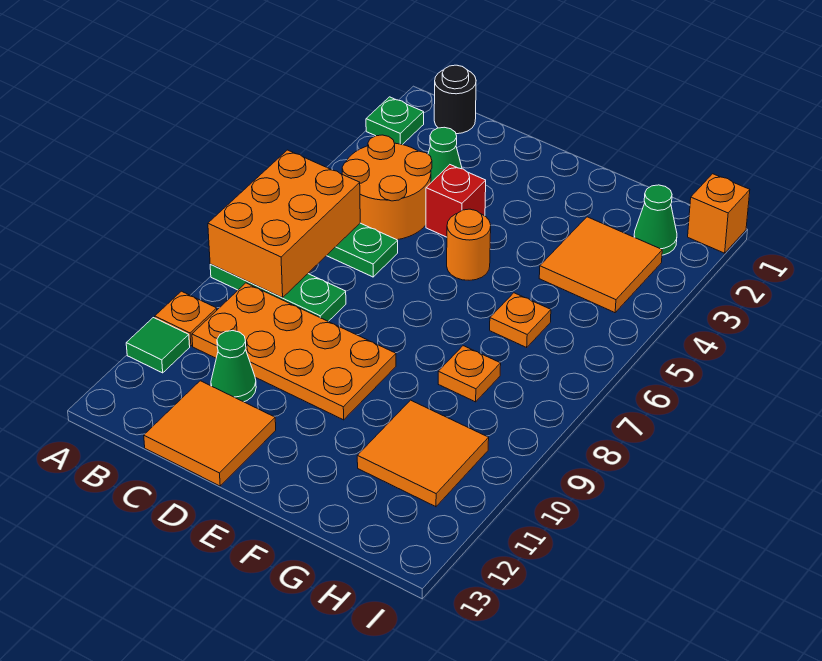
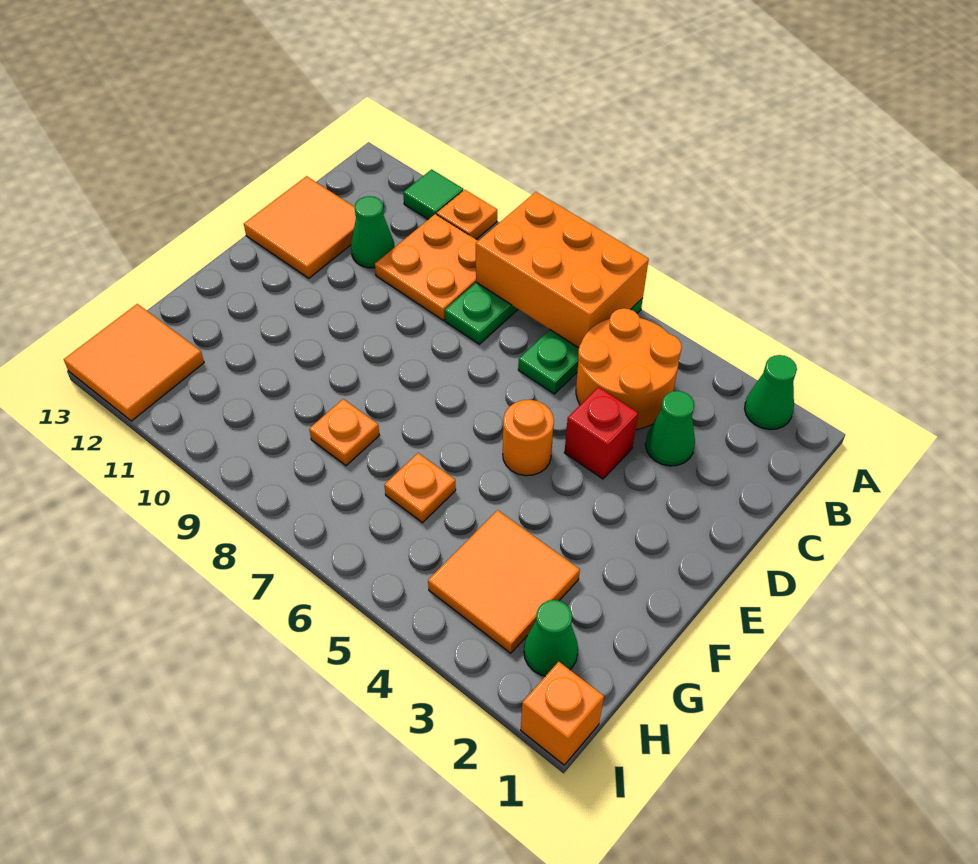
green 1x1 plate [366,97,424,145] -> green 1x1 cone [745,355,797,429]
black 1x1 round brick [434,65,476,134] -> none
orange 2x4 plate [192,283,396,420] -> orange 2x2 plate [375,214,478,320]
orange 2x2 tile [357,400,489,507] -> orange 2x2 tile moved to [64,304,204,421]

